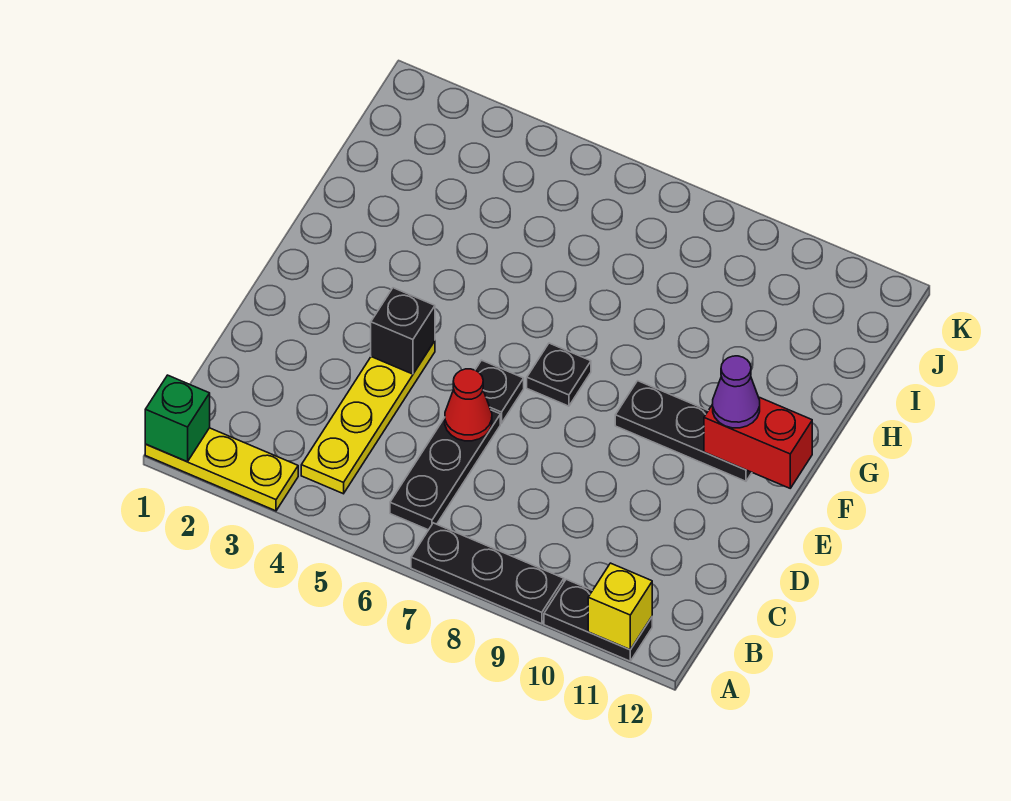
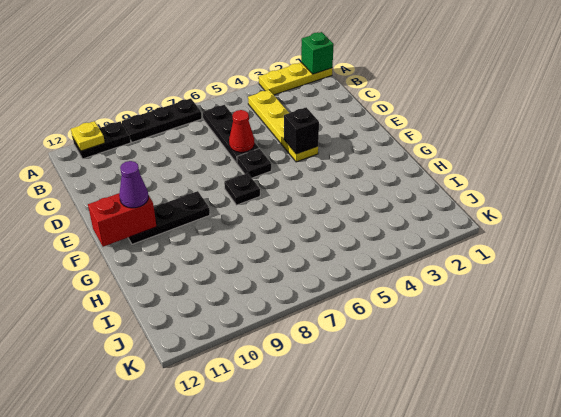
yellow 1x1 brick [588,563,652,650] -> yellow 1x1 plate [71,121,105,151]

